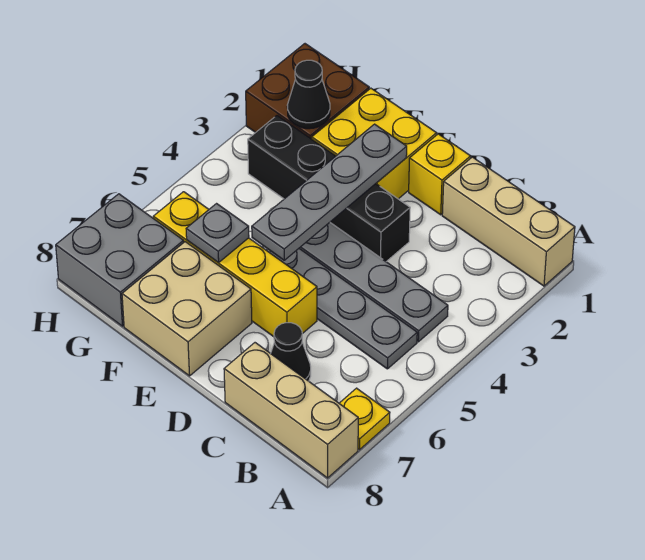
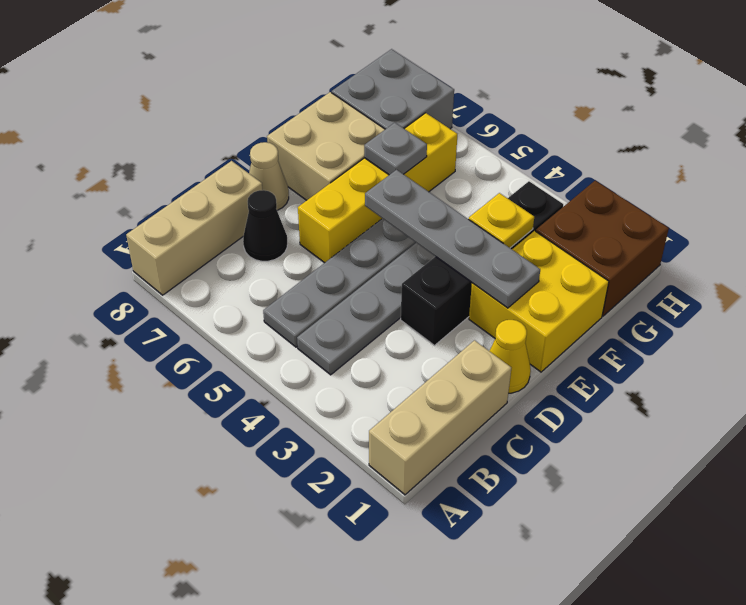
yellow 1x1 plate [339,388,390,450] -> yellow 1x1 plate moved to [469,193,534,248]
yellow 1x1 brick [409,134,471,215] -> yellow 1x1 cone [490,320,531,393]
none -> tan 1x1 cone [249,142,289,210]
black 1x1 cone [287,60,330,129] -> none

